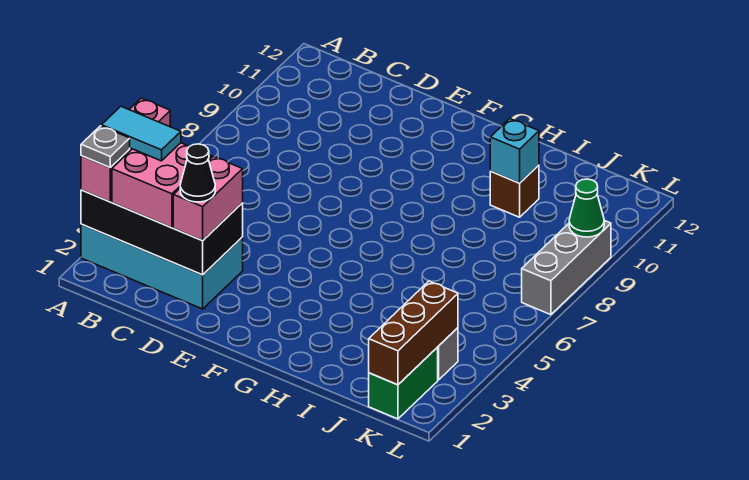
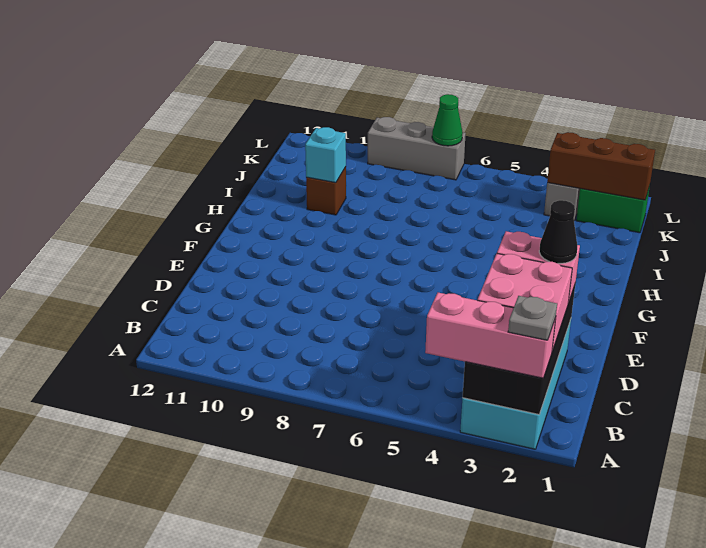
cyan 1x2 tile [101,106,181,161] -> none
green 1x1 cone [569,179,604,237] -> green 1x1 cone moved to [432,94,463,146]

